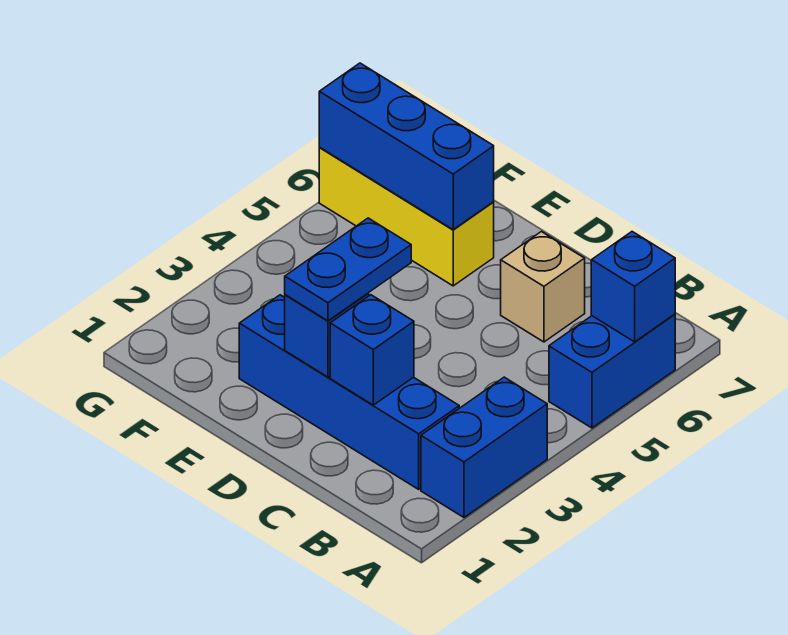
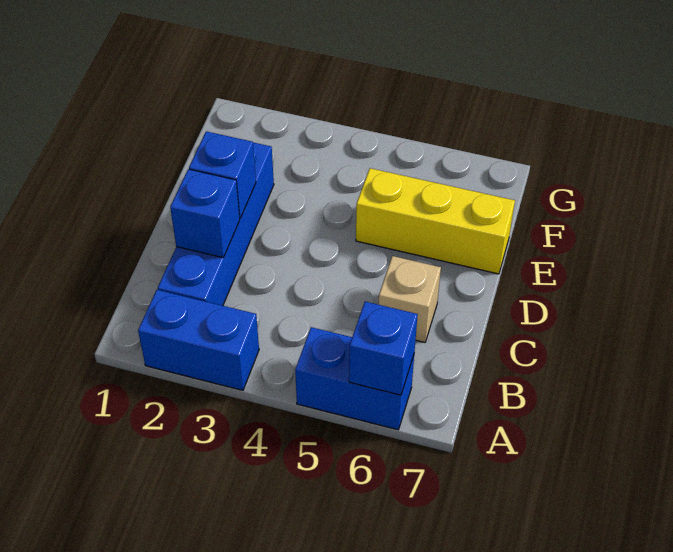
blue 1x2 plate [285,218,411,321] -> none
yellow 1x3 brick [319,148,494,286] -> yellow 1x3 brick turned to [356,168,515,274]
blue 1x3 brick [319,63,494,229] -> none

